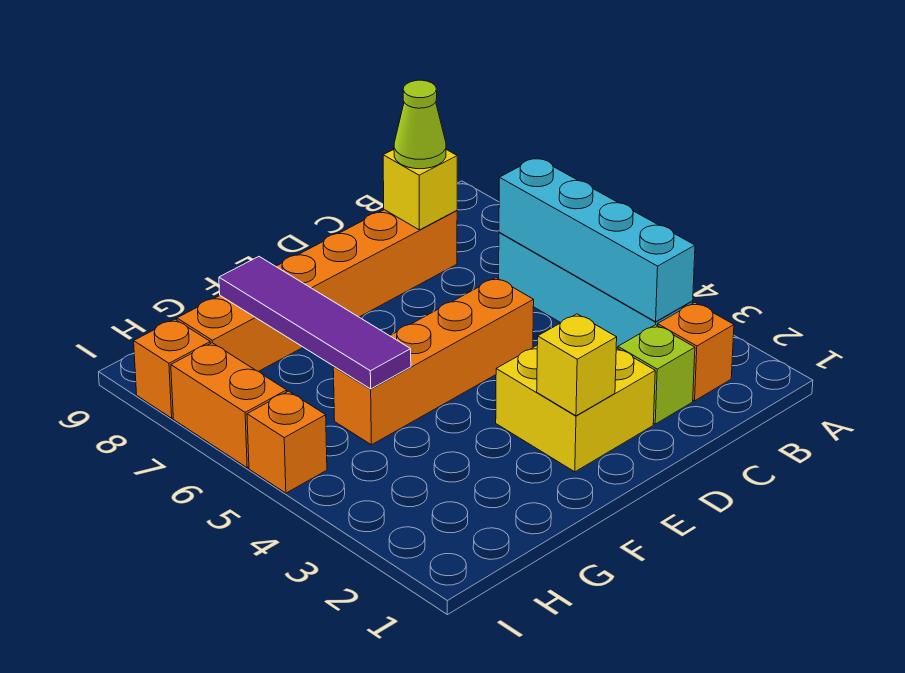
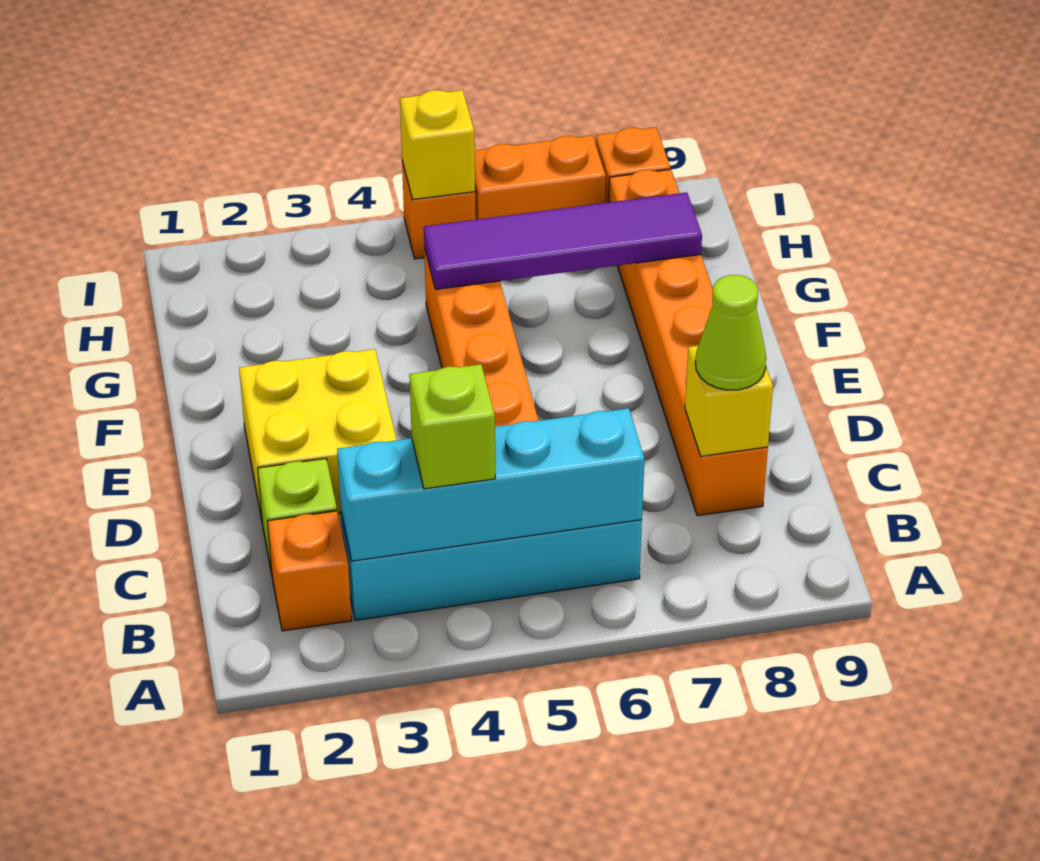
none -> lime 1x1 brick [409,364,495,489]
yellow 1x1 brick [537,314,617,416] -> yellow 1x1 brick moved to [400,90,475,200]

